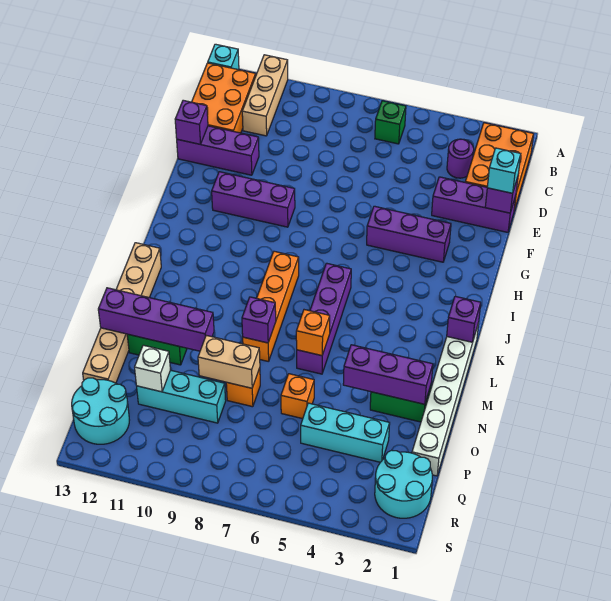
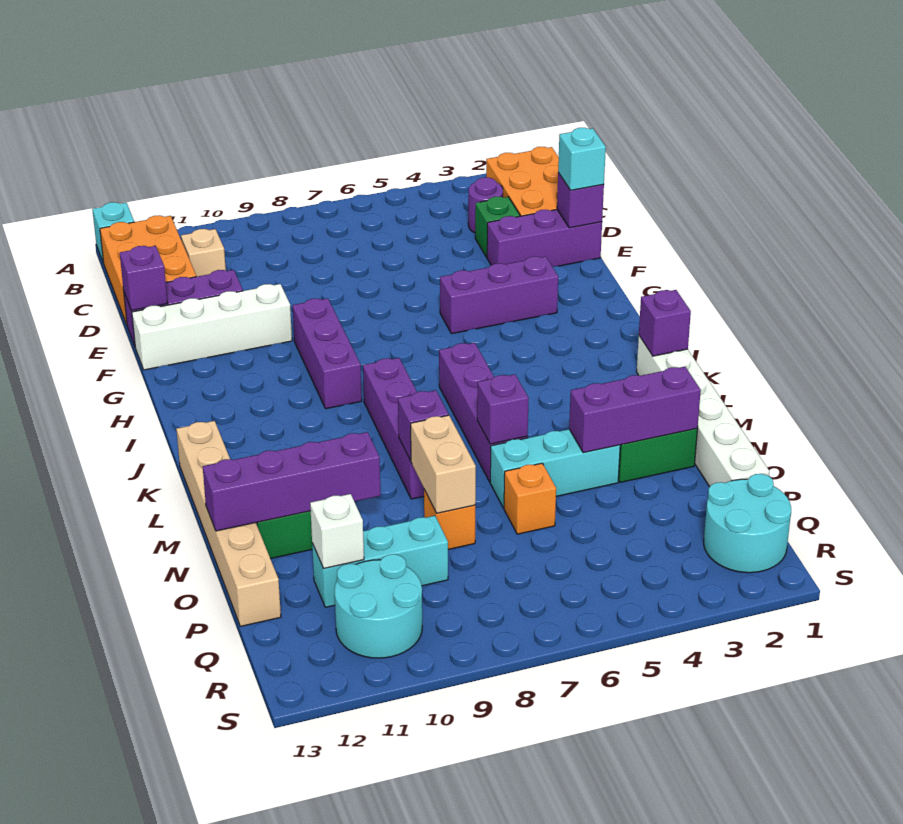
tan 1x3 brick [242,55,288,136] -> tan 1x1 brick [181,229,226,277]
green 1x1 brick [375,101,406,144] -> green 1x1 brick moved to [475,197,520,257]
none -> white 1x4 brick [132,284,292,370]
purple 1x3 brick [212,172,295,227] -> purple 1x3 brick turned to [292,298,362,409]
orange 1x4 brick [243,251,299,362] -> purple 1x4 brick [363,358,424,499]
orange 1x1 brick [296,310,330,356] -> purple 1x1 brick [477,374,529,444]
tan 1x2 brick [198,335,260,388] -> tan 1x2 brick turned to [411,415,476,513]
cyan 1x3 brick [301,403,390,462] -> cyan 1x3 brick moved to [490,429,620,508]
cyan 2x2 round brick [72,378,129,444] -> cyan 2x2 round brick moved to [335,554,422,658]

